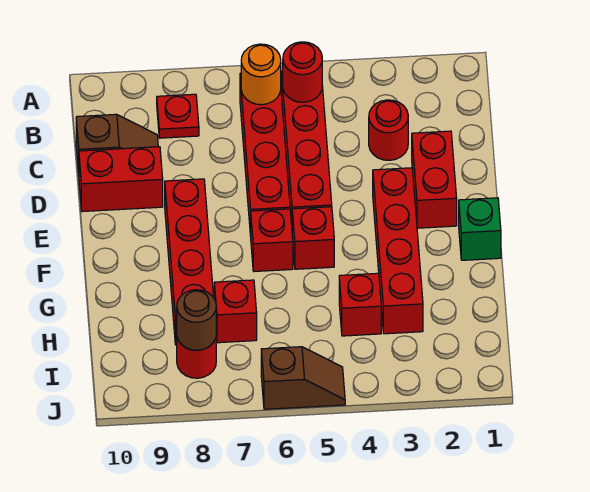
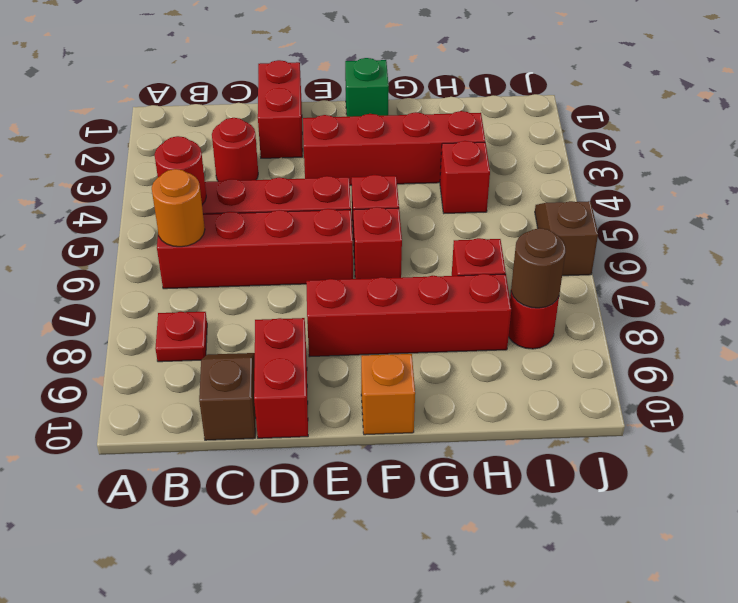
red 1x2 brick [412,131,457,228] -> red 1x2 brick turned to [258,60,303,158]
none -> orange 1x1 brick [361,354,415,435]

